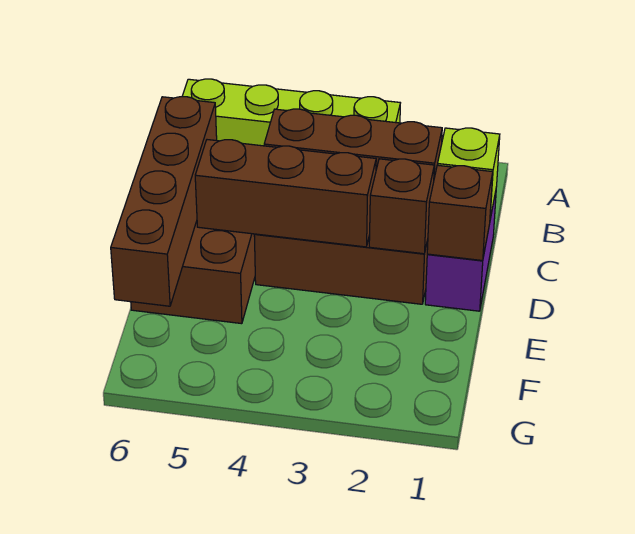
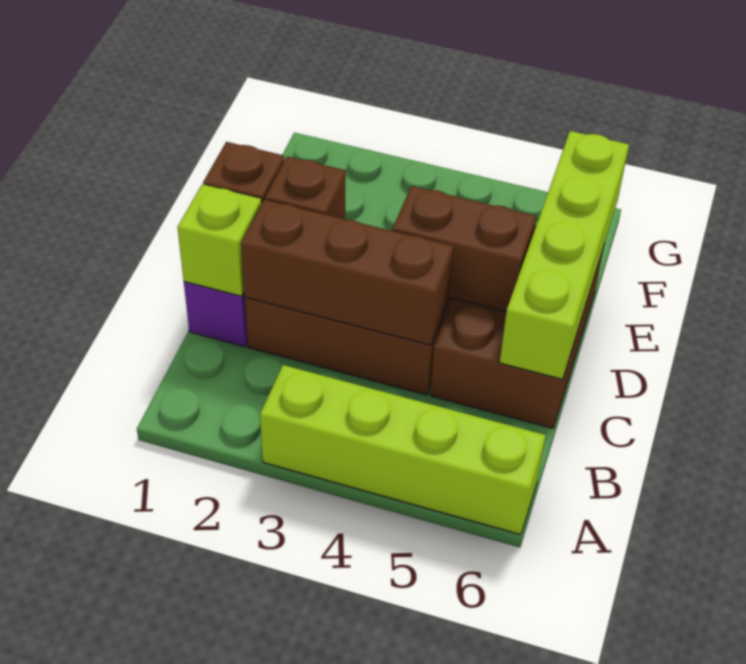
brown 1x4 brick [111,97,217,306] -> lime 1x4 brick [500,131,629,379]
brown 1x3 brick [195,140,376,247] -> brown 1x2 brick [392,186,536,312]

